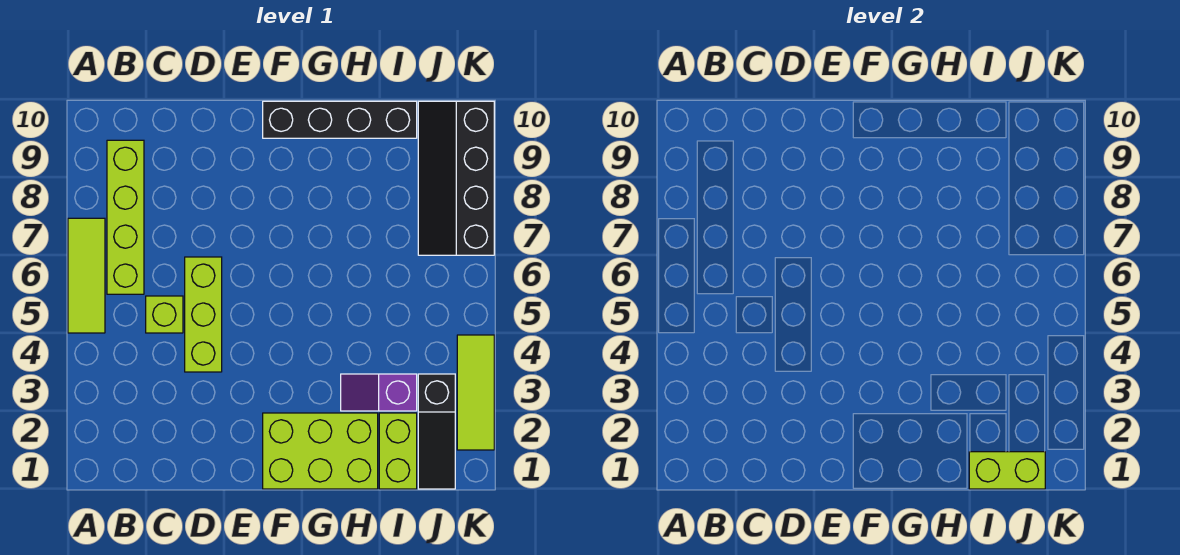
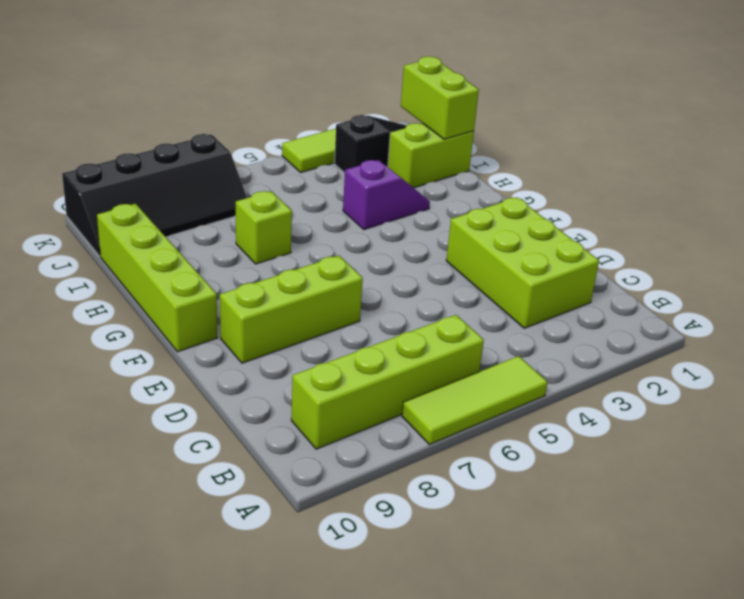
lime 1x1 brick [146,296,183,333] -> lime 1x1 brick moved to [236,191,292,264]
lime 1x3 brick [185,257,222,372] -> lime 1x3 brick moved to [220,256,363,363]
lime 2x3 brick [263,413,378,489] -> lime 2x3 brick moved to [446,198,599,328]
black 1x4 brick [263,101,417,138] -> lime 1x4 brick [97,204,217,352]
purple 1x2 slope [341,374,417,411] -> purple 1x2 slope turned to [343,160,430,229]

